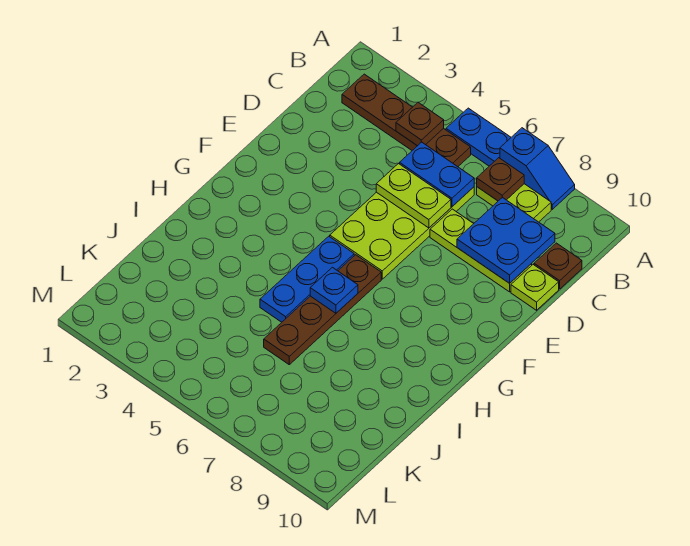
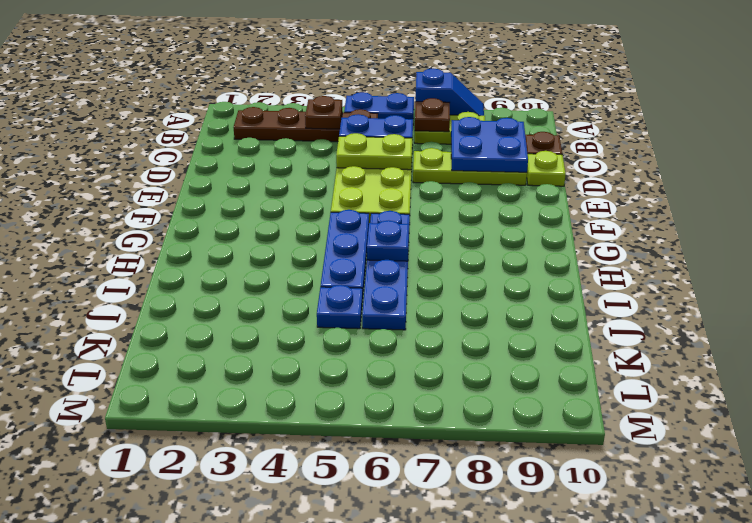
brown 1x4 plate [264,255,381,365] -> blue 1x4 plate [362,211,410,330]
none -> blue 1x1 plate [317,285,363,329]

